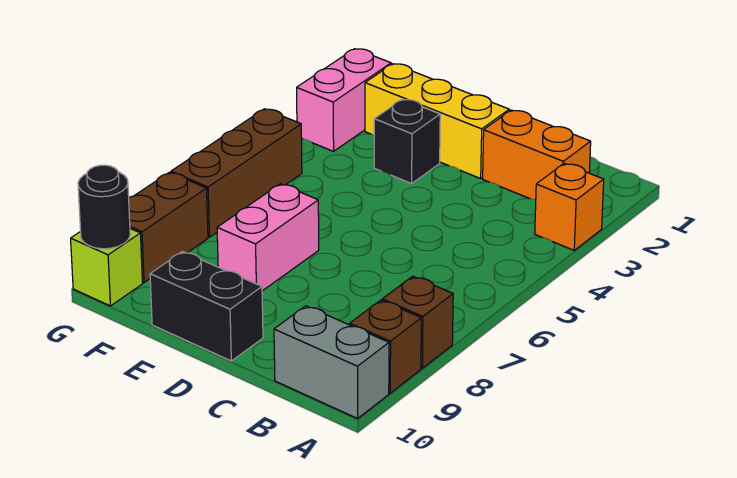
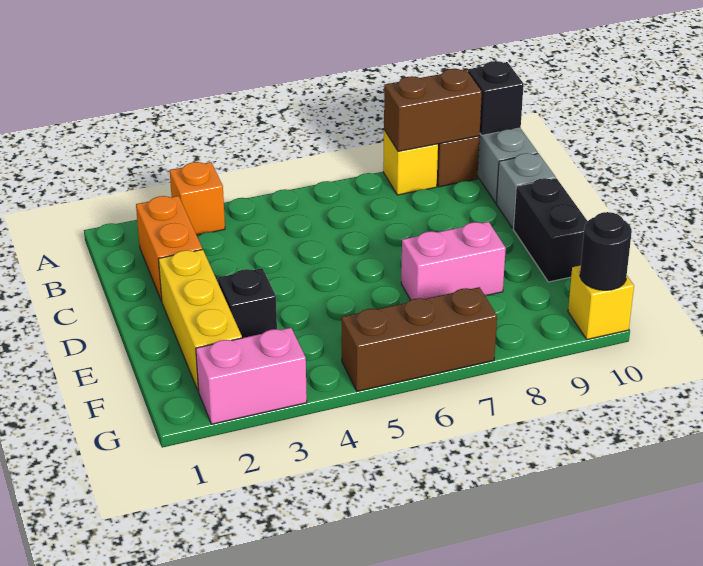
brown 1x1 brick [382,276,453,368] -> yellow 1x1 brick [383,130,438,195]
none -> black 1x1 brick [468,61,524,135]
none -> grey 1x1 brick [496,153,556,228]
brown 1x2 brick [129,172,208,283] -> brown 1x2 brick moved to [384,69,482,151]
lime 1x1 brick [71,229,143,306] -> yellow 1x1 brick [568,265,634,339]

